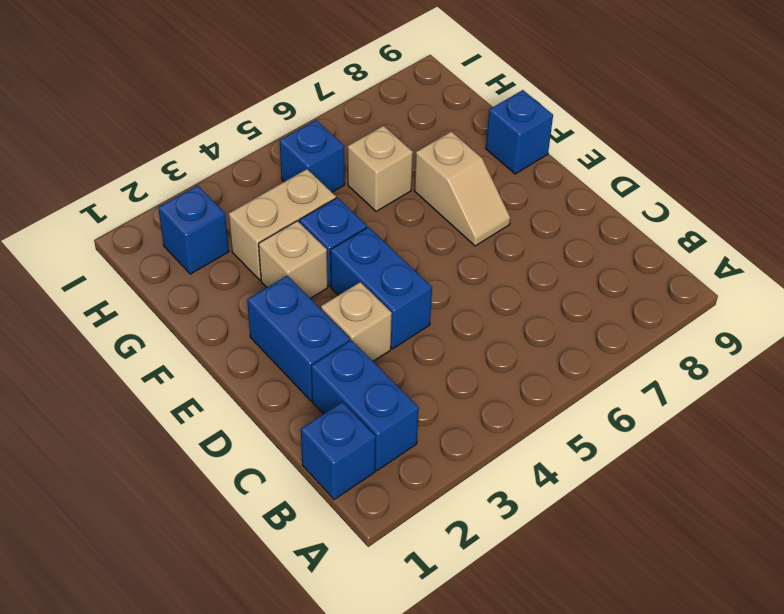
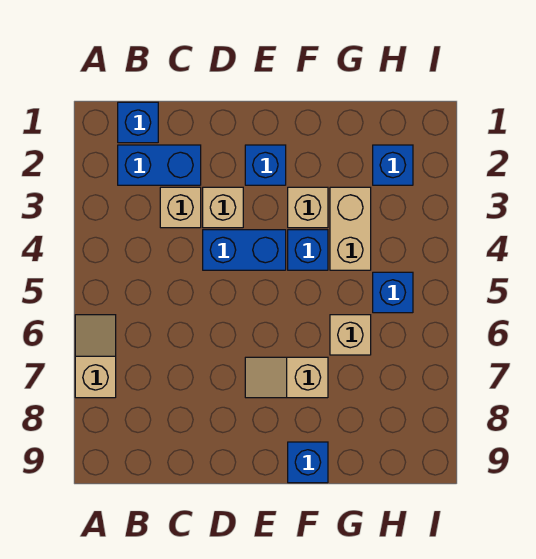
none -> tan 1x2 slope [75,315,116,398]
none -> tan 1x1 brick [160,187,201,228]
blue 1x2 brick [247,276,350,401] -> blue 1x1 brick [245,145,286,185]

